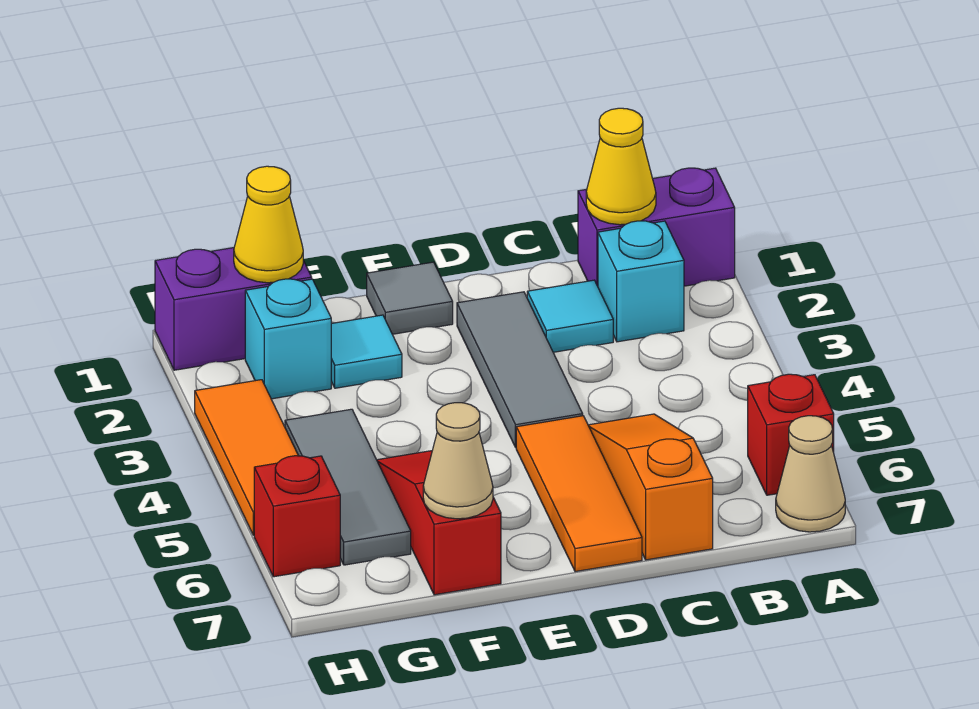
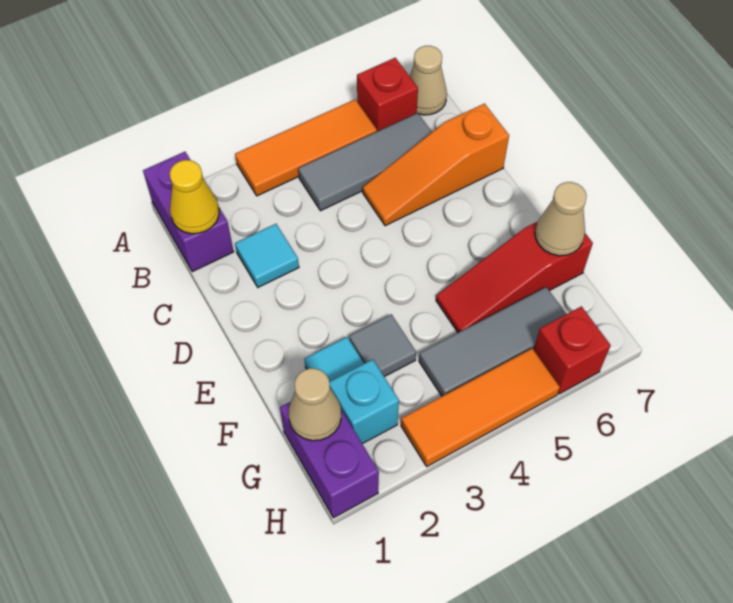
cyan 1x1 brick [598,221,684,342] -> none
grey 1x3 tile [457,292,583,447] -> grey 1x3 tile moved to [298,113,432,211]
orange 1x3 tile [516,416,642,572] -> orange 1x3 tile moved to [235,100,377,196]
grey 1x1 tile [367,262,453,334] -> grey 1x1 tile moved to [349,314,416,377]
yellow 1x1 cone [234,166,303,283] -> tan 1x1 cone [289,368,341,441]

